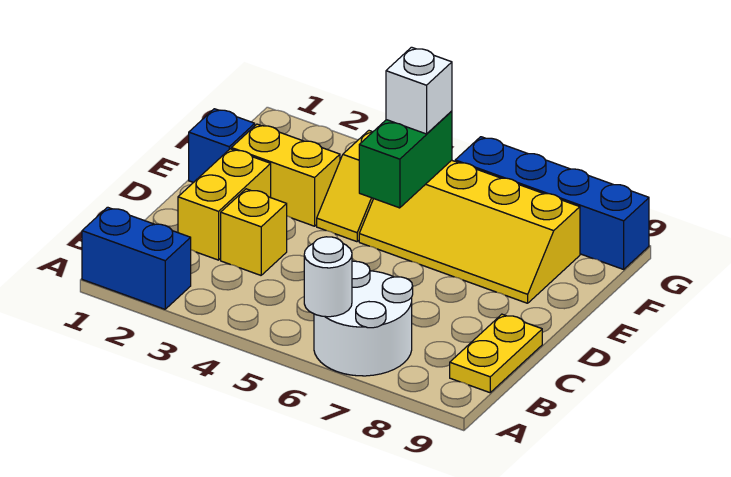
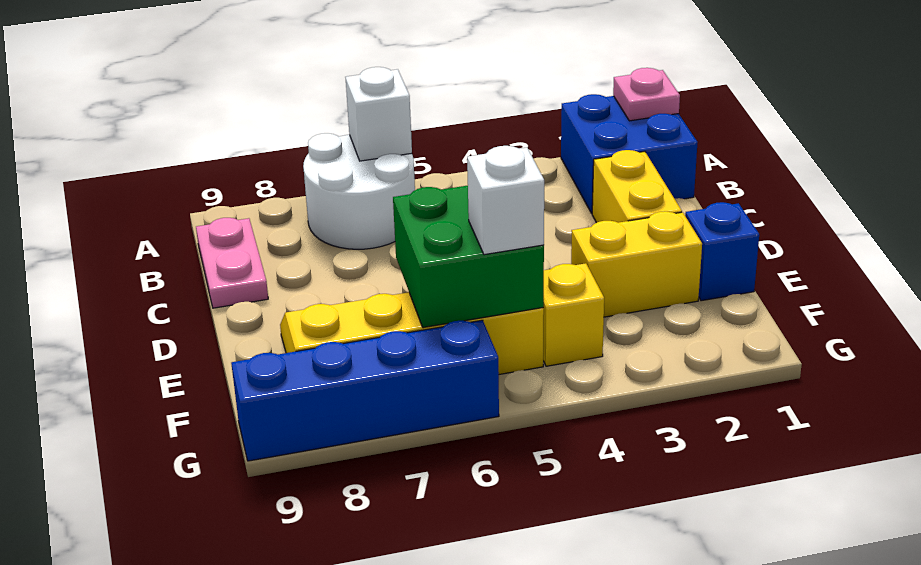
blue 1x2 brick [82,207,191,309] -> blue 2x2 brick [561,94,698,213]
none -> pink 1x1 plate [613,68,680,121]
white 1x1 round brick [304,237,352,317] -> white 1x1 brick [346,67,412,161]
yellow 1x2 plate [450,314,542,393] -> pink 1x2 plate [196,218,268,308]
yellow 1x1 brick [221,189,287,275] -> none
green 1x2 brick [359,111,452,208] -> green 2x2 brick [393,186,544,328]

